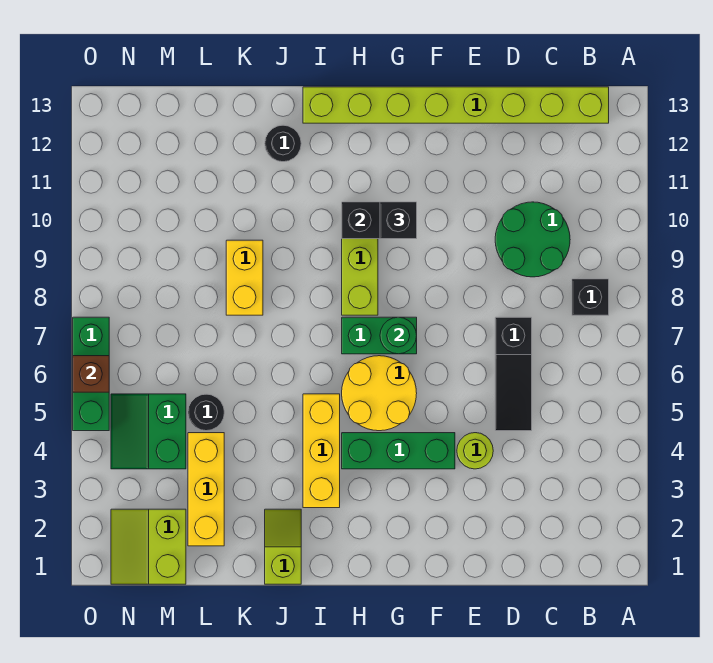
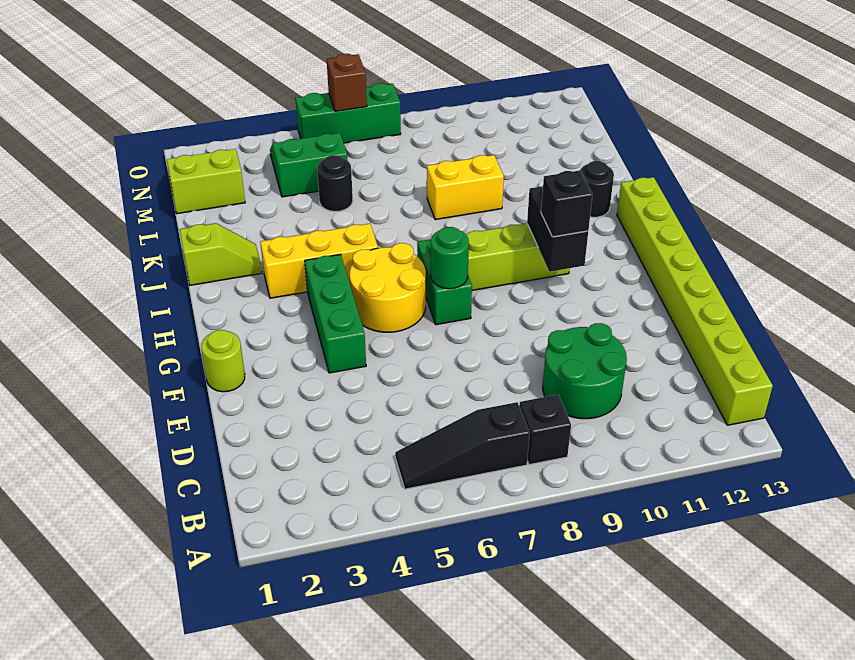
black 1x3 slope [495,317,532,431] -> black 1x3 slope moved to [395,402,530,489]
lime 1x1 round brick [457,433,493,469] -> lime 1x1 round brick moved to [201,330,245,392]
yellow 1x3 brick [188,433,224,546] -> none

